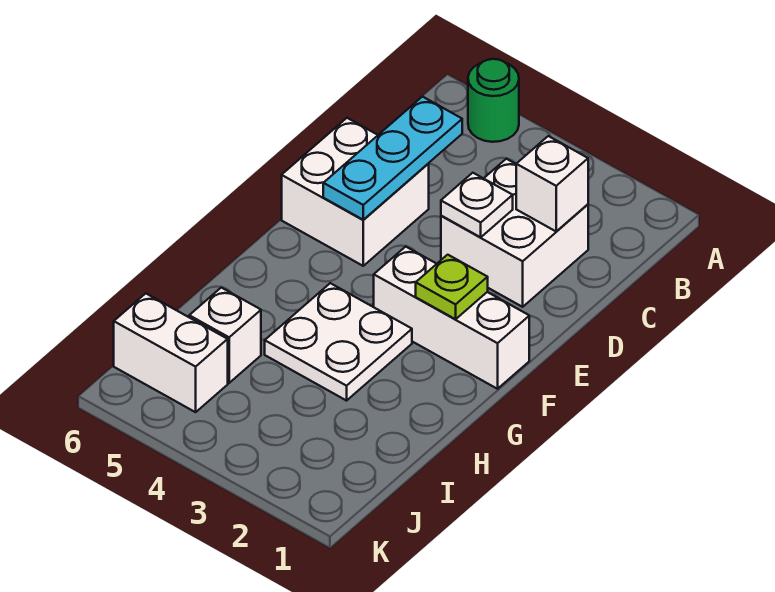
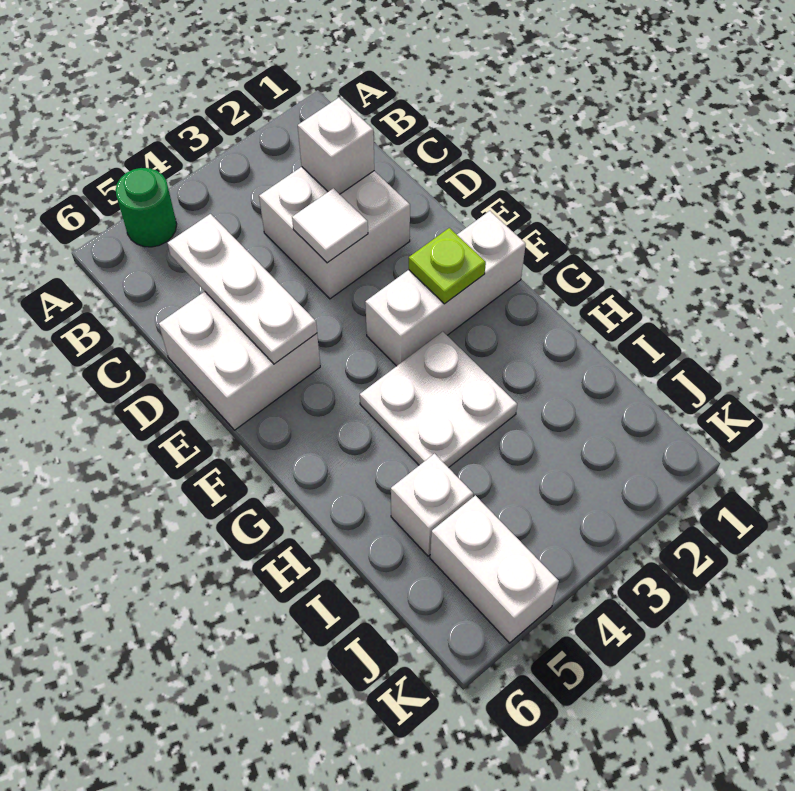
cyan 1x3 plate [323,96,462,220] -> white 1x3 plate [168,214,317,364]
white 1x1 plate [441,173,513,237] -> white 1x1 tile [292,188,368,263]
white 1x2 brick [114,293,228,412] -> white 1x2 brick turned to [430,495,559,643]

